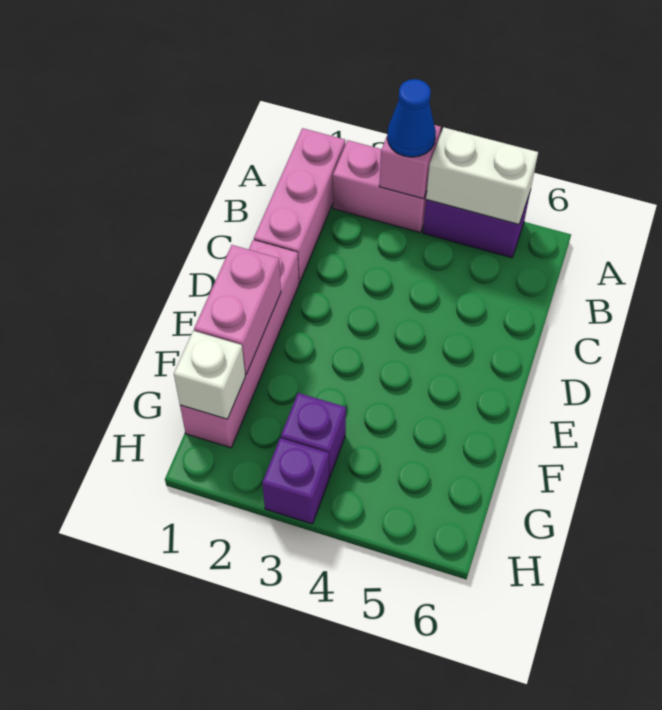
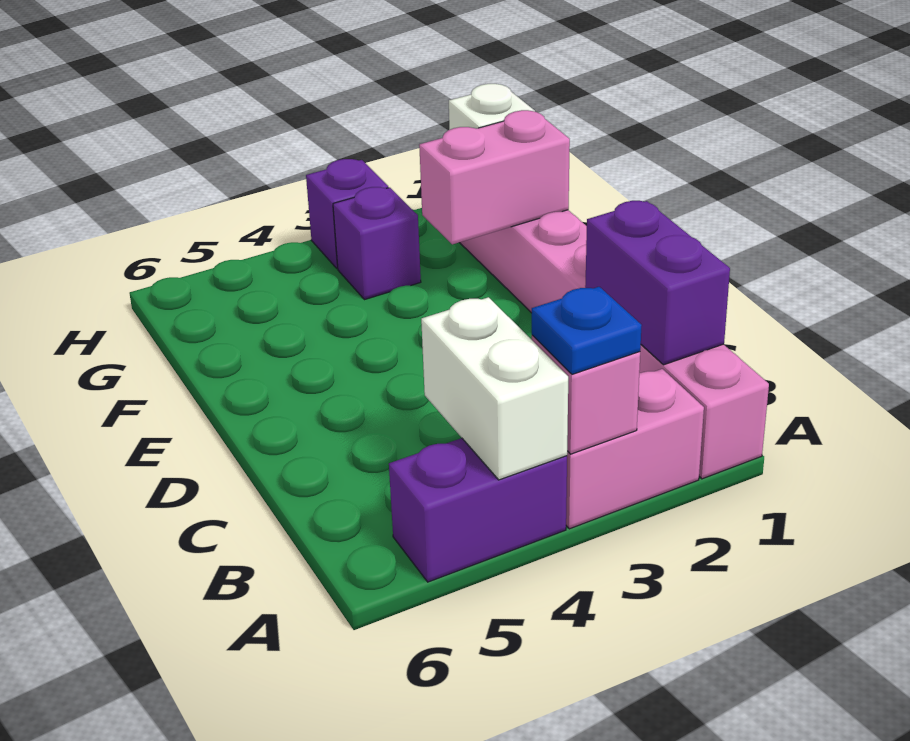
blue 1x1 cone [387,79,436,157] -> blue 1x1 plate [532,287,642,374]
white 1x2 brick [426,127,538,224] -> white 1x2 brick turned to [421,297,568,480]
none -> purple 1x2 brick [585,201,730,365]
pink 1x2 brick [194,245,281,374] -> pink 1x2 brick turned to [419,110,570,244]

